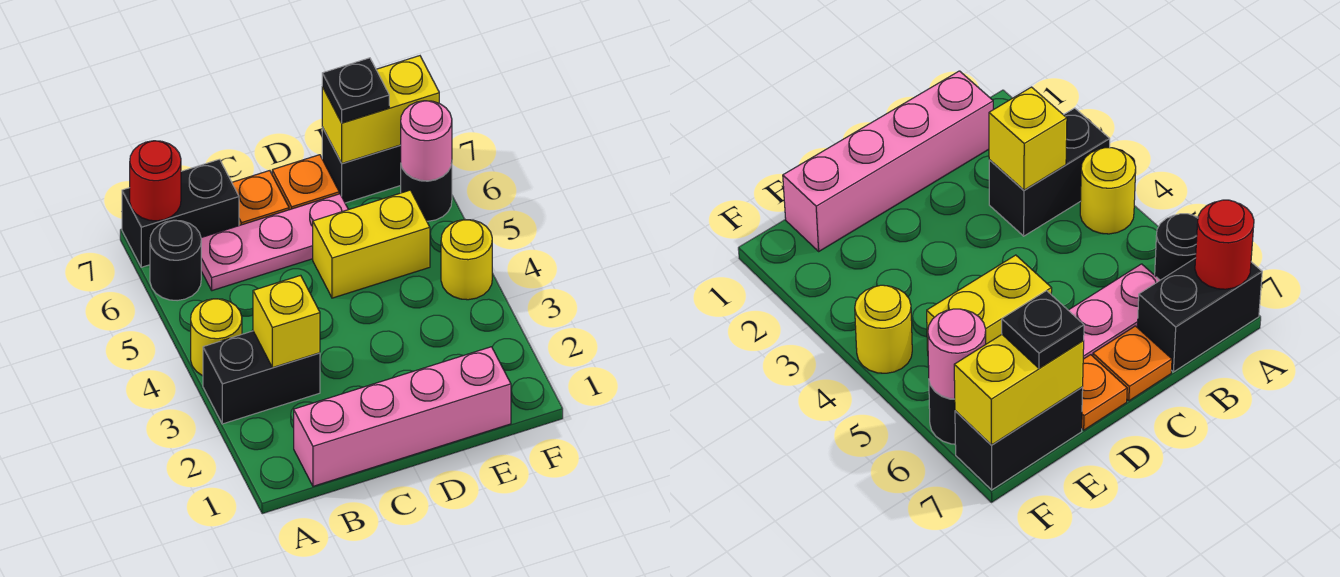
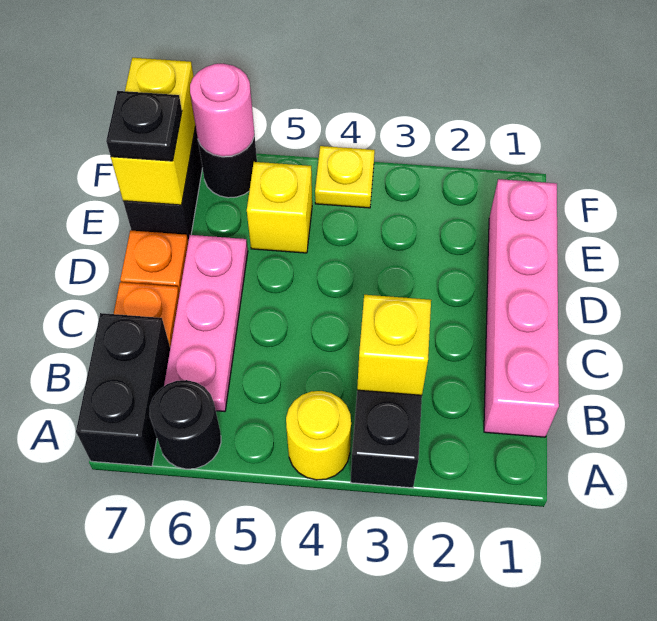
red 1x1 round brick [130,141,181,221] -> none
yellow 1x2 brick [313,190,430,298] -> yellow 1x1 brick [247,162,312,253]
yellow 1x1 round brick [441,220,492,300] -> yellow 1x1 plate [315,146,375,208]

